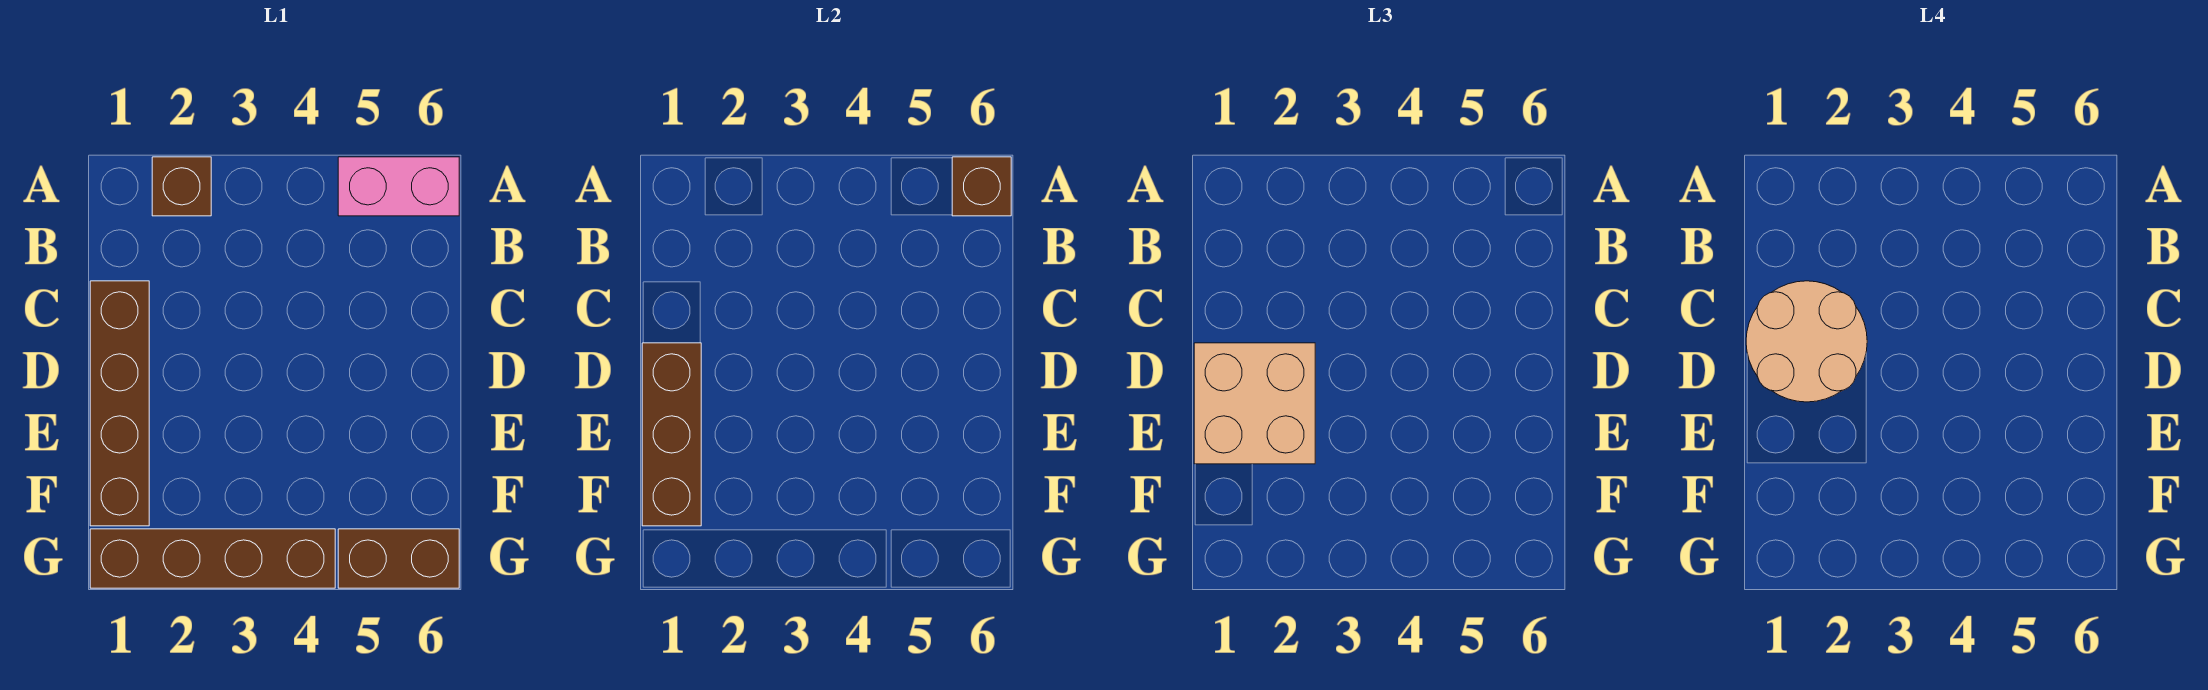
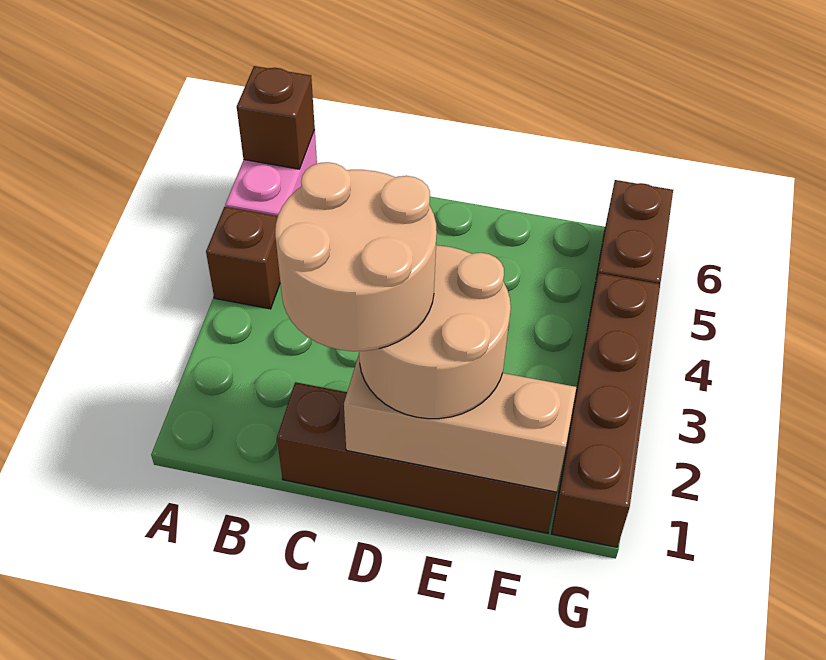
brown 1x1 brick [152,157,211,216] -> brown 1x1 brick moved to [206,207,280,309]
brown 1x3 brick [642,343,701,526] -> tan 1x3 brick [344,355,577,492]
tan 2x2 brick [1194,343,1315,464] -> tan 2x2 round brick [359,245,511,419]

